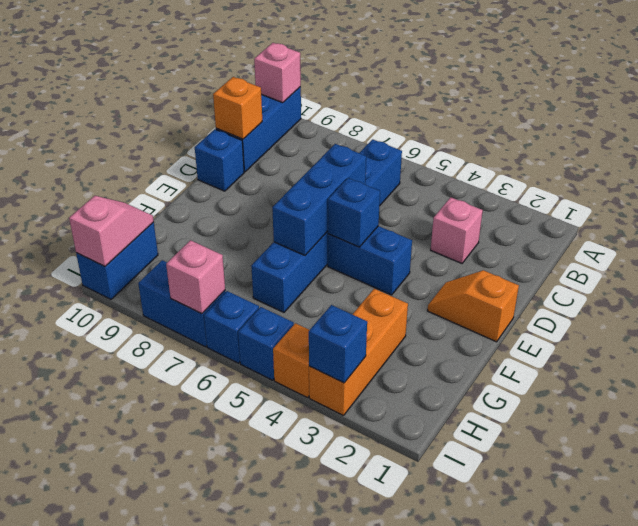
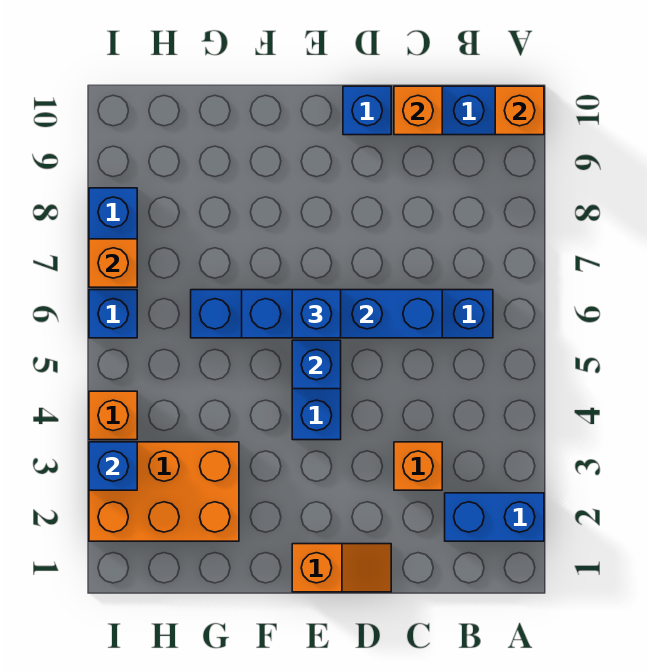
pink 1x1 brick [254,43,301,103] -> orange 1x1 brick [495,86,544,135]
pink 1x1 brick [431,197,483,263] -> orange 1x1 brick [394,442,442,490]
blue 1x3 brick [272,144,366,255] -> blue 1x4 brick [242,290,442,338]
orange 1x2 slope [428,270,519,342] -> orange 1x2 slope turned to [292,544,391,592]
orange 1x3 brick [309,289,408,416] -> orange 2x3 brick [89,442,239,541]
blue 1x2 brick [76,222,158,299] -> blue 1x2 brick moved to [445,493,544,541]
pink 1x2 slope [69,196,154,266] -> none
blue 1x1 brick [238,307,294,380] -> blue 1x1 brick moved to [292,290,341,338]
pink 1x1 brick [166,240,225,314] -> orange 1x1 brick [89,239,137,287]

